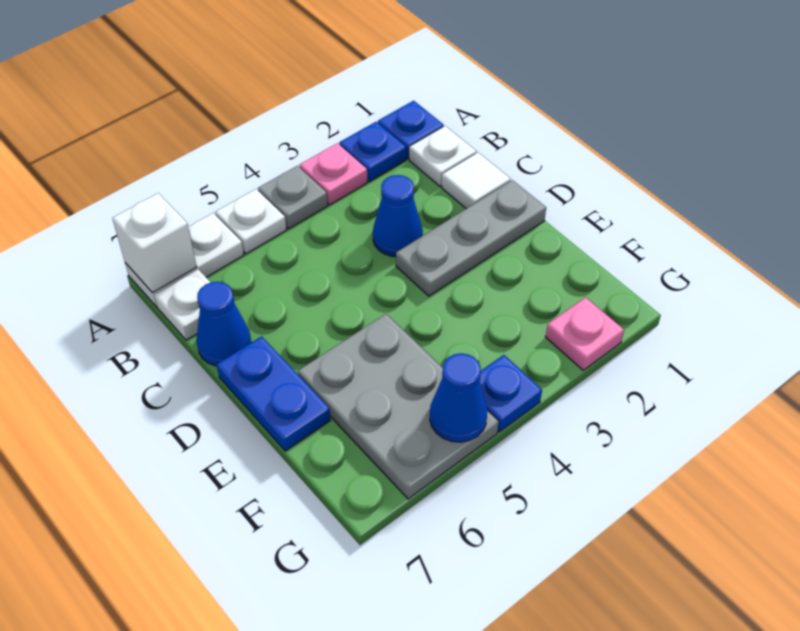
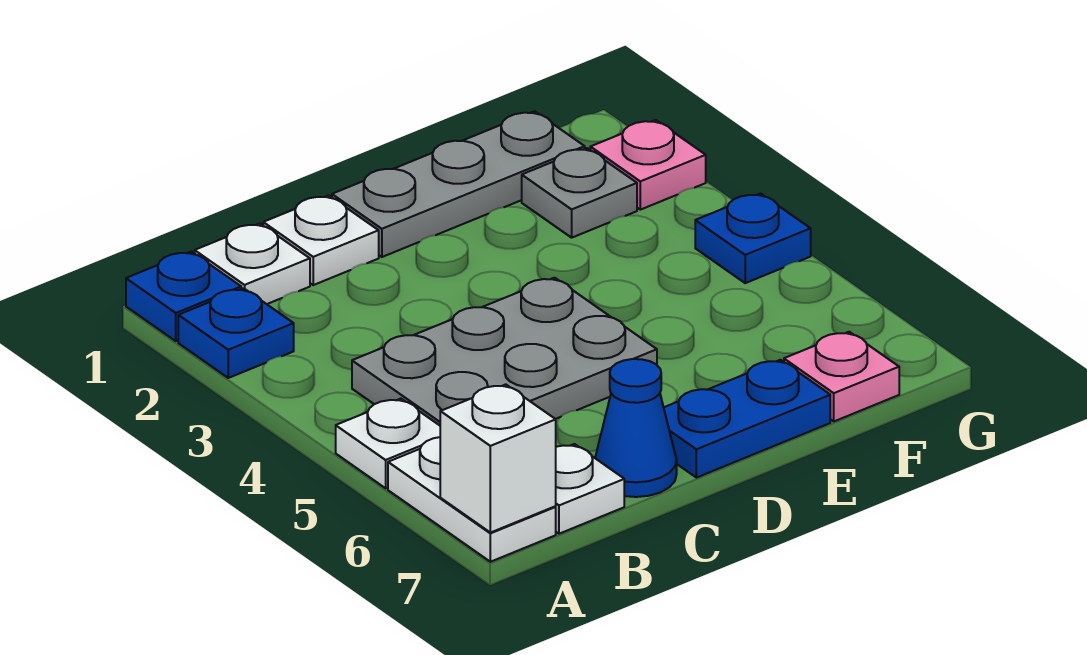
pink 1x1 plate [300,143,368,205] -> pink 1x1 plate moved to [784,332,899,421]
grey 1x1 plate [258,166,328,229] -> grey 1x1 plate moved to [522,148,637,238]
white 1x1 tile [442,153,511,209] -> white 1x1 plate [263,195,379,285]
blue 1x1 cone [373,175,423,257] -> none
grey 1x3 plate [396,180,546,296] -> grey 1x3 plate turned to [332,111,585,257]
grey 2x3 plate [298,314,499,499] -> grey 2x3 plate moved to [352,278,657,425]
blue 1x1 cone [430,353,487,442] -> none

